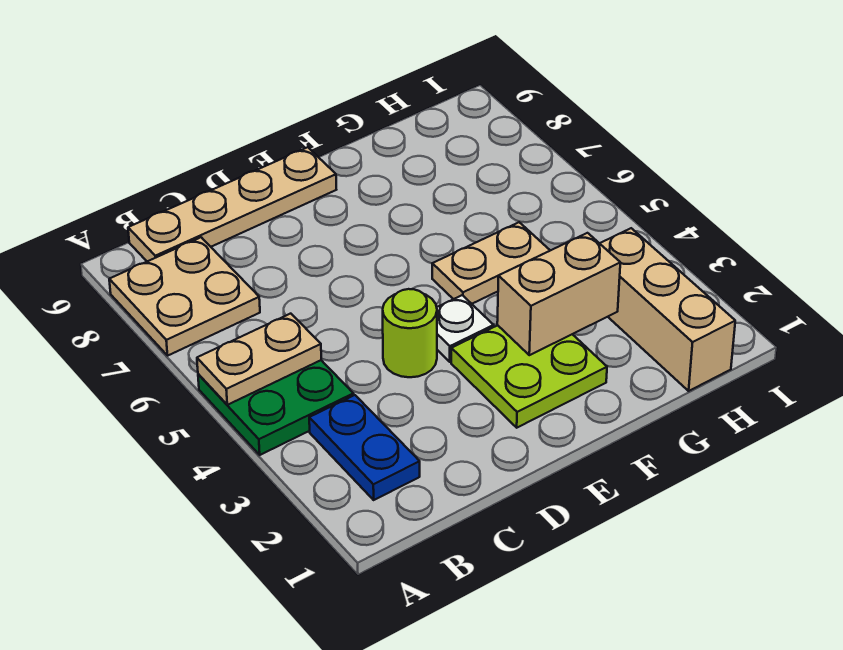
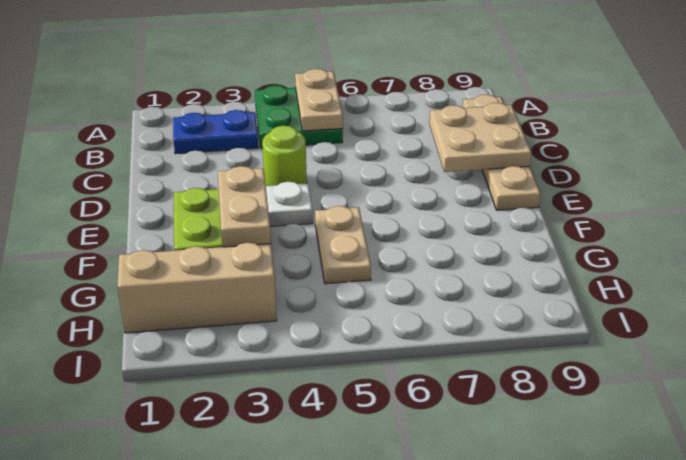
tan 2x2 plate [109,237,260,355] -> tan 2x2 plate moved to [429,103,532,172]

